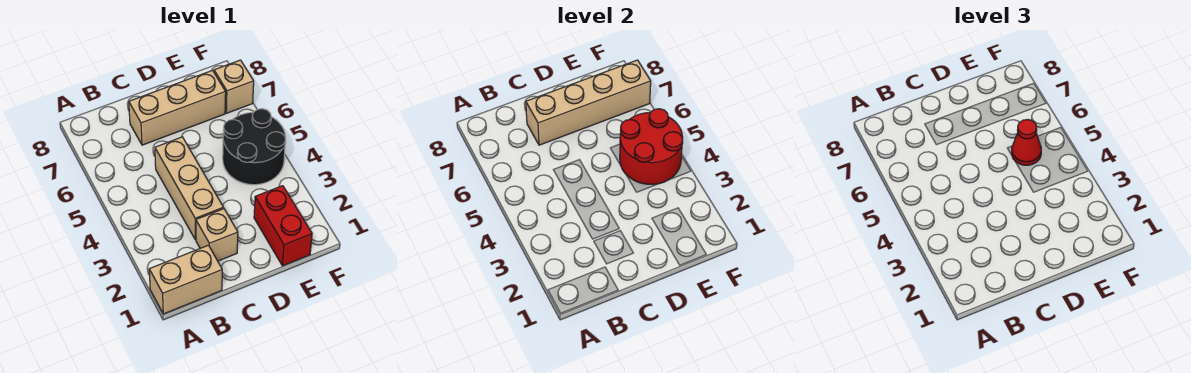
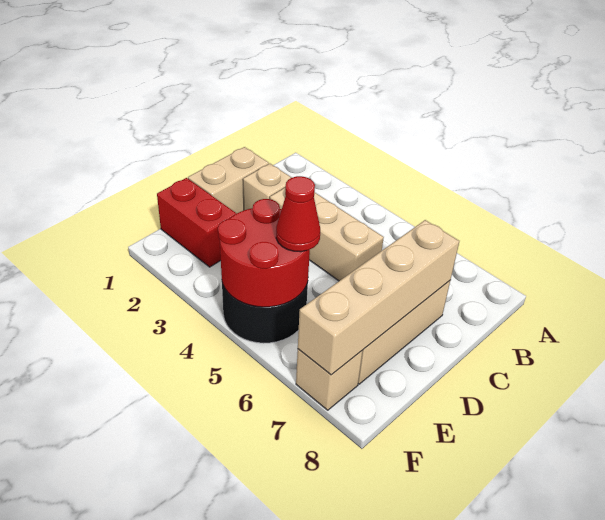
tan 1x2 brick [149,245,222,314] -> tan 1x2 brick moved to [188,147,269,213]

